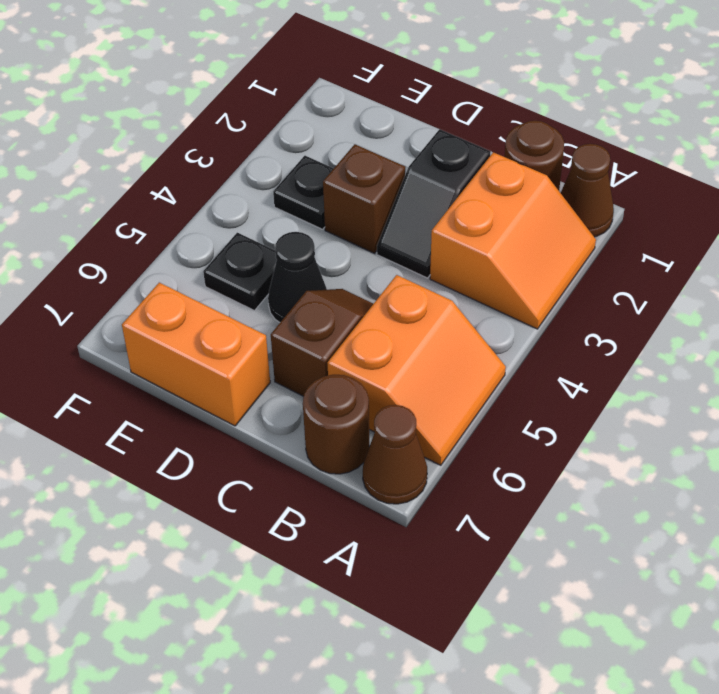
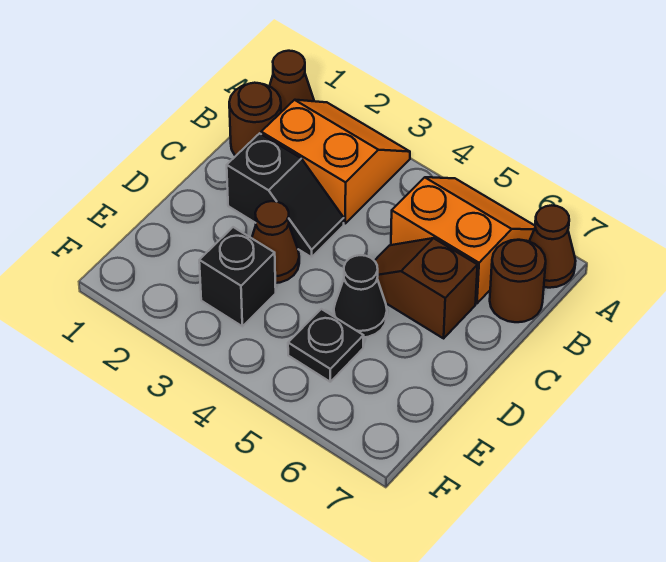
brown 1x1 brick [323,144,405,253] -> brown 1x1 cone [252,201,299,283]
orange 1x2 brick [122,283,270,426] -> none
black 1x1 plate [273,156,334,229] -> black 1x1 brick [199,227,276,326]

